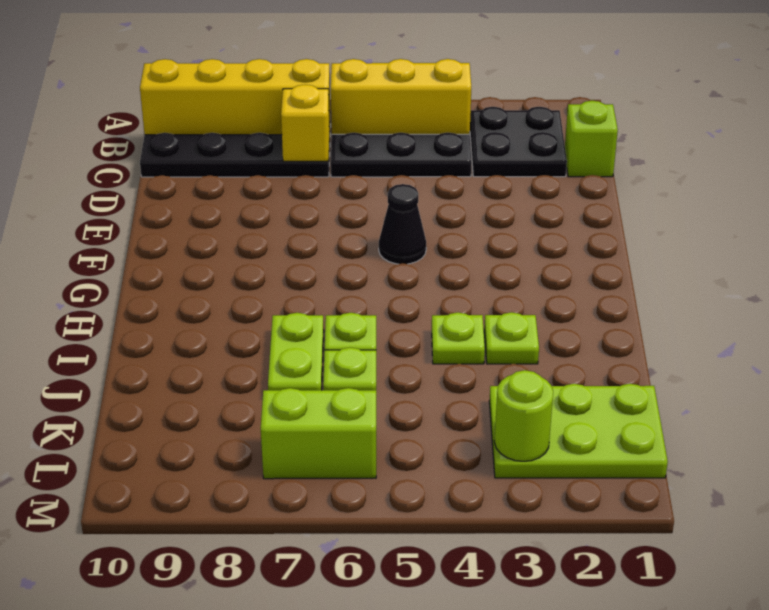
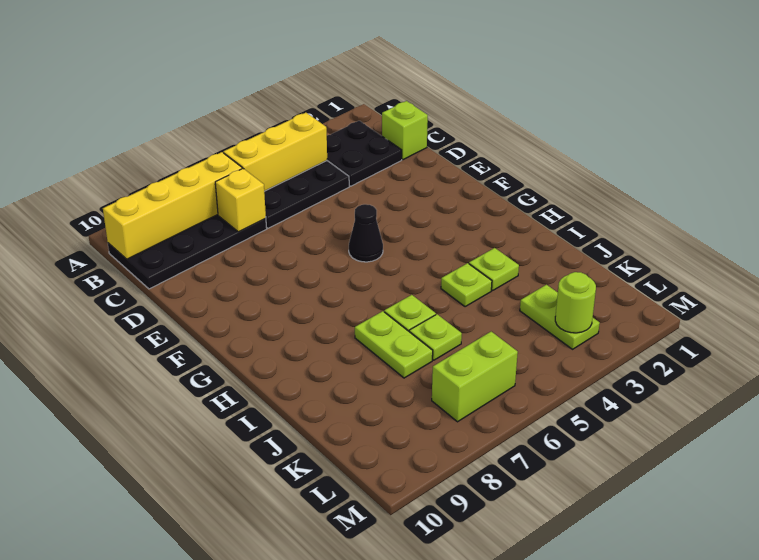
lime 2x3 plate [489,384,668,478] -> lime 1x2 plate [520,285,600,349]

